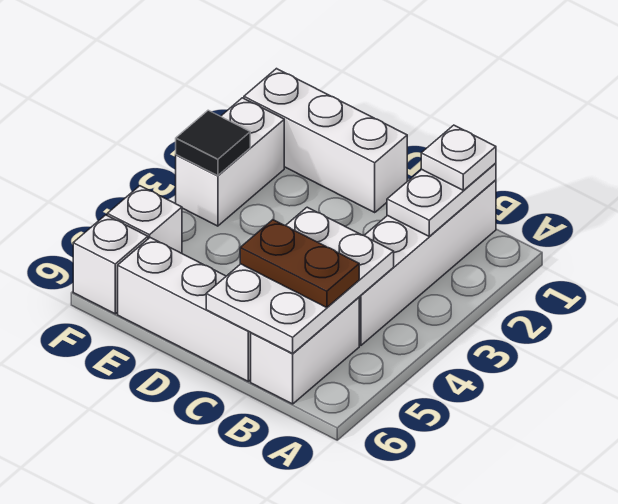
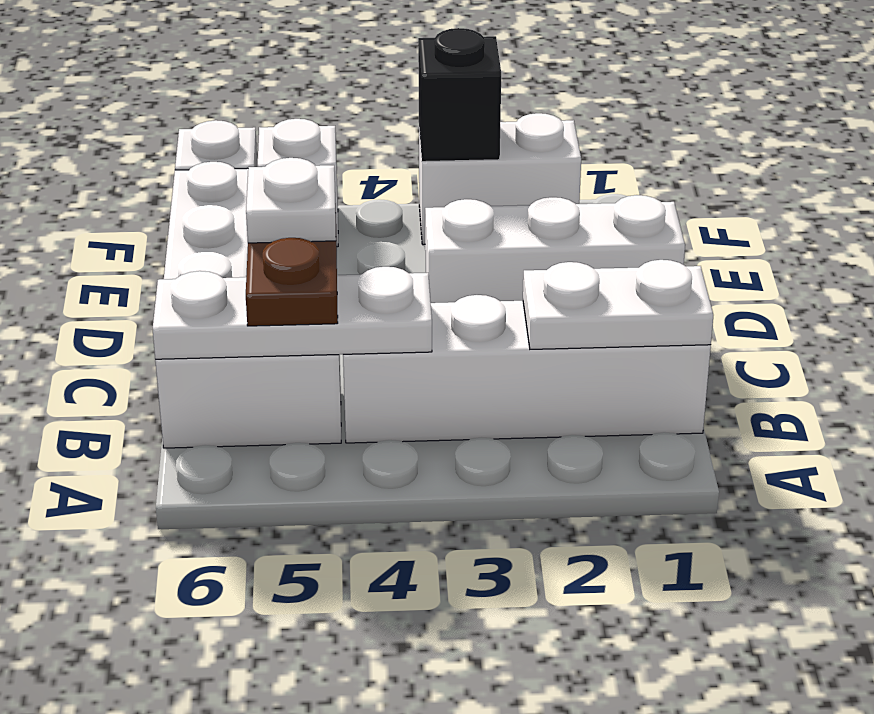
white 1x1 plate [421,125,496,190] -> white 1x1 plate moved to [246,158,336,243]
white 2x3 plate [206,207,394,354] -> white 1x3 plate [153,267,432,359]
white 1x3 brick [244,69,407,212] -> white 1x3 brick turned to [425,195,685,303]
black 1x1 tile [176,110,250,176] -> black 1x1 brick [418,28,501,162]

